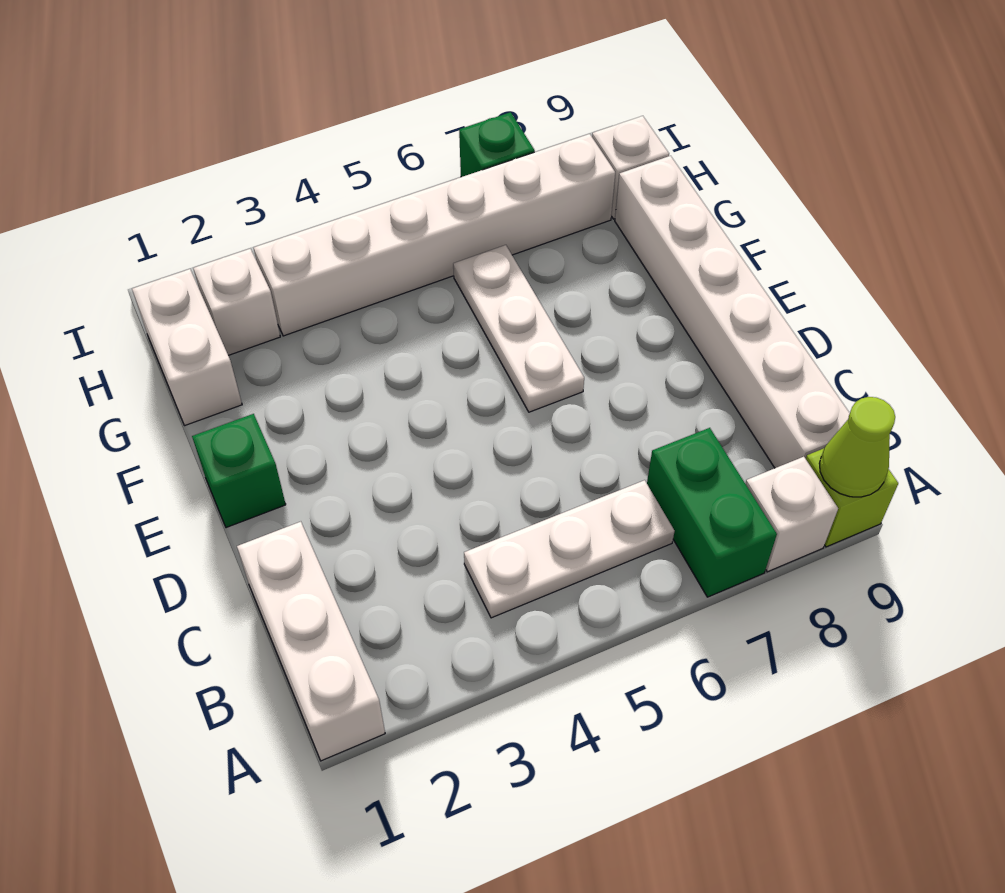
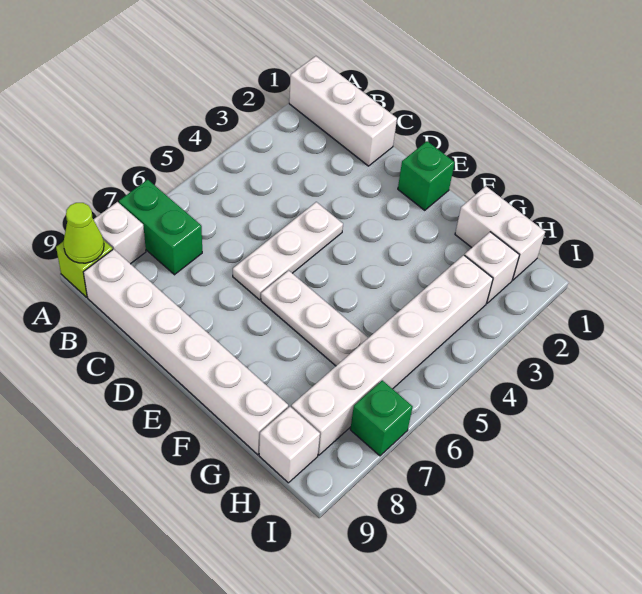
white 1x3 plate [464,480,675,618] -> white 1x3 plate moved to [233,202,343,300]

